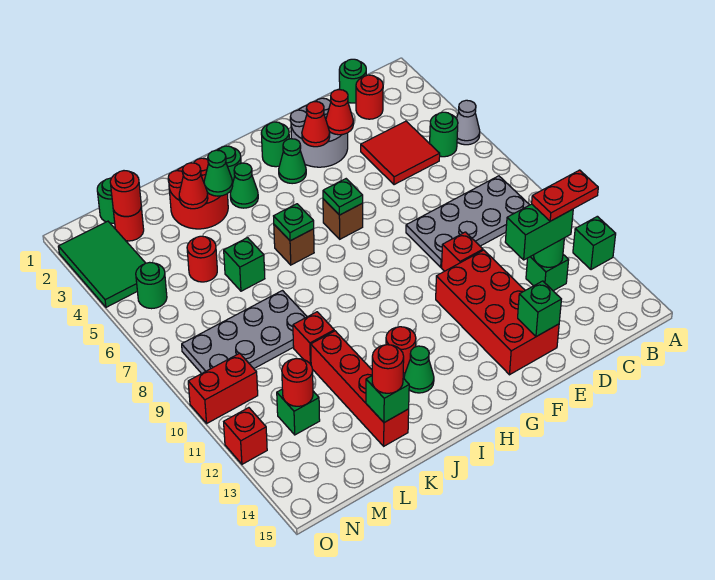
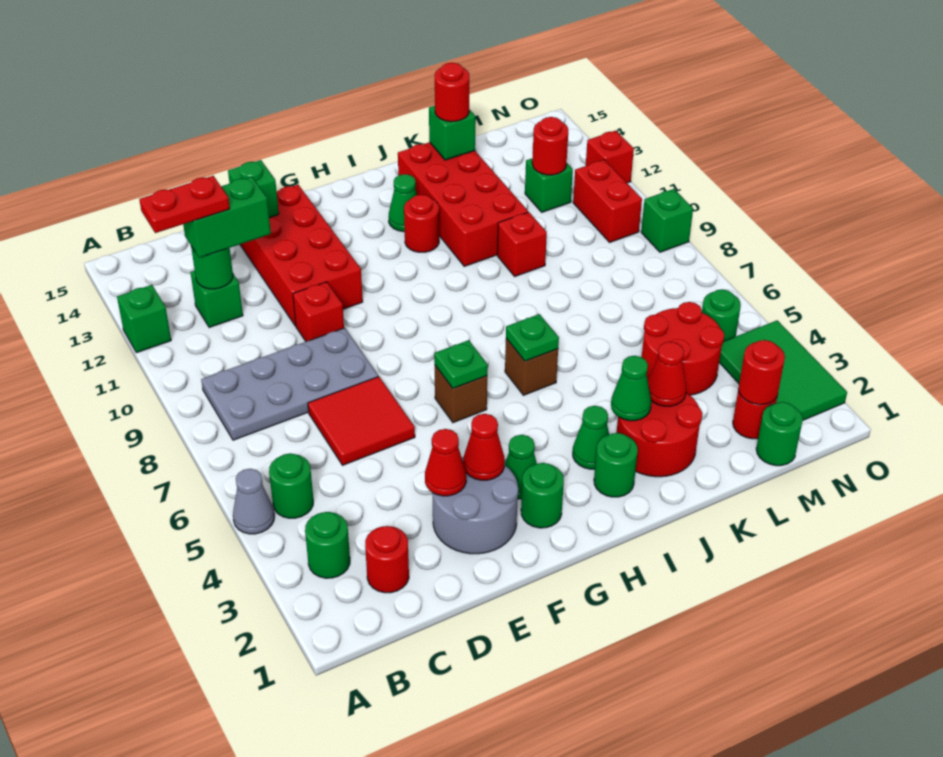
green 1x1 round brick [339,59,366,103] -> green 1x1 round brick moved to [305,512,350,578]
red 2x2 tile [361,121,440,185] -> red 2x2 tile moved to [308,377,415,465]
green 1x1 brick [224,238,265,291] -> green 1x1 brick moved to [641,189,693,252]
grey 2x4 plate [182,291,307,374] -> none
red 1x4 brick [311,331,409,446] -> red 2x4 brick [398,142,528,266]
red 1x1 round brick [187,236,217,282] -> red 2x2 round brick [642,302,724,395]
red 1x2 brick [188,353,258,423] -> red 1x2 brick turned to [573,160,642,242]

